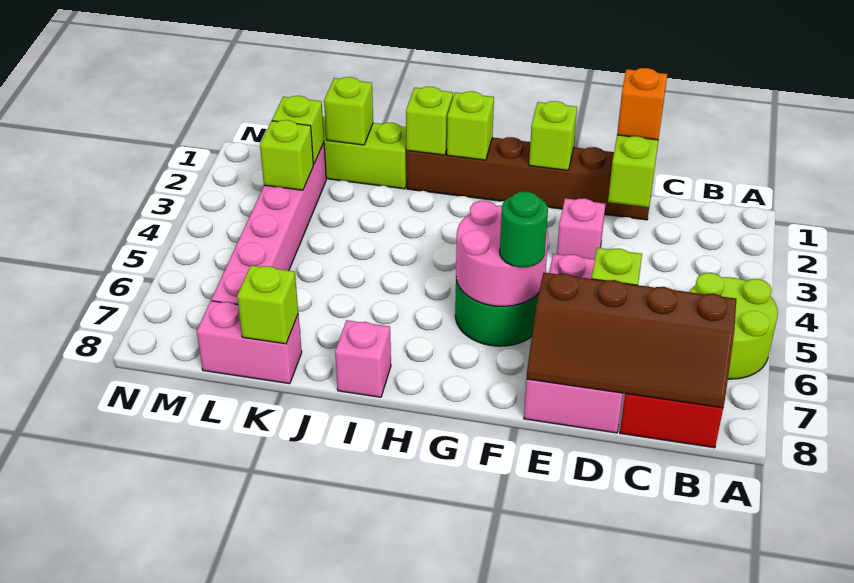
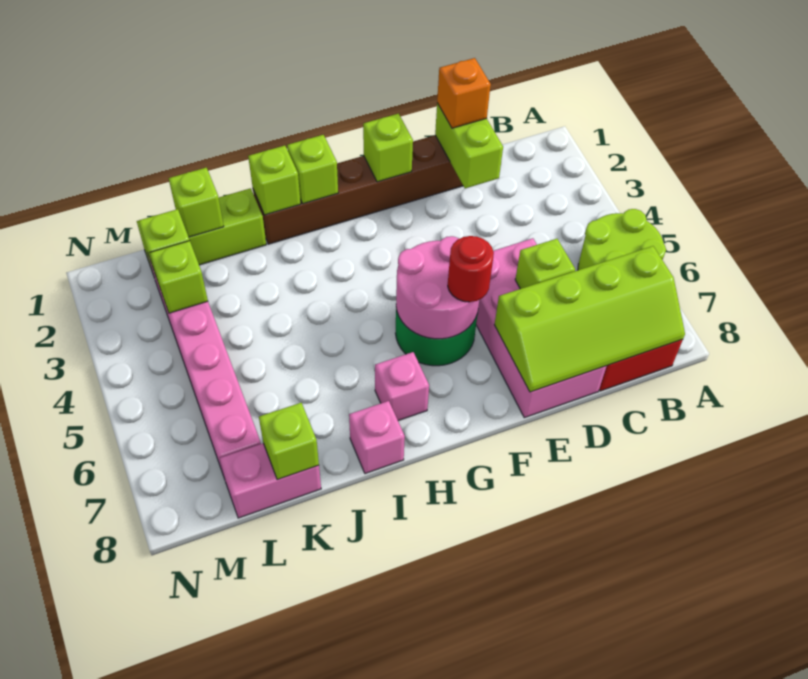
brown 2x4 slope [527,273,736,408] -> lime 2x4 slope [494,246,685,392]
pink 1x1 brick [557,198,605,259] -> pink 1x1 brick moved to [375,352,429,421]
green 1x1 round brick [500,191,548,267] -> red 1x1 round brick [448,236,494,302]

